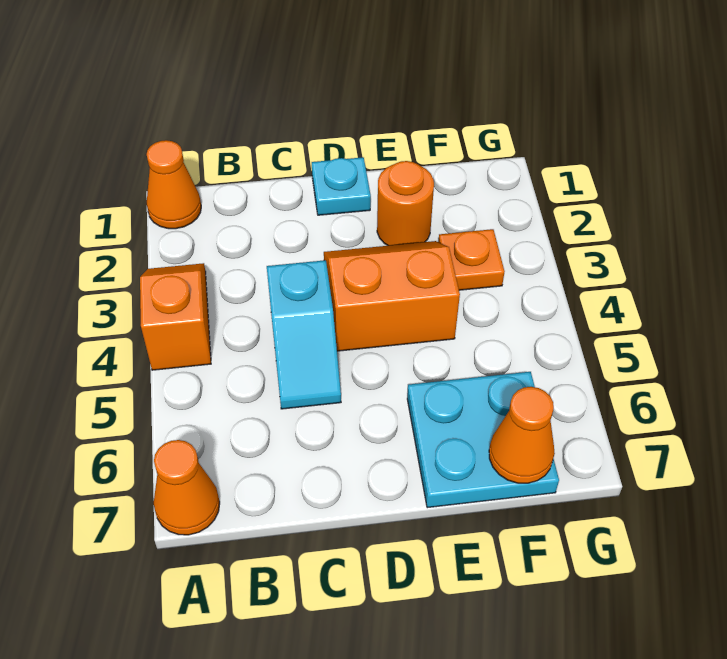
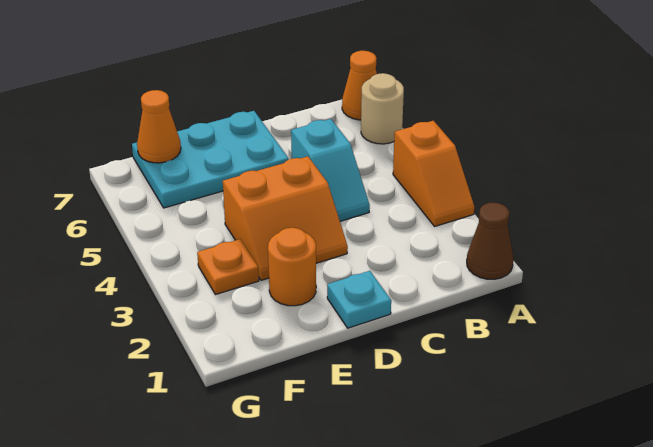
orange 1x1 cone [147,140,201,229] -> brown 1x1 cone [467,203,513,279]
none -> tan 1x1 round brick [361,73,404,144]
cyan 1x2 slope [267,260,341,409] -> cyan 1x2 slope turned to [291,119,370,221]
cyan 2x2 plate [407,372,559,508] -> cyan 2x3 plate [132,111,289,208]

